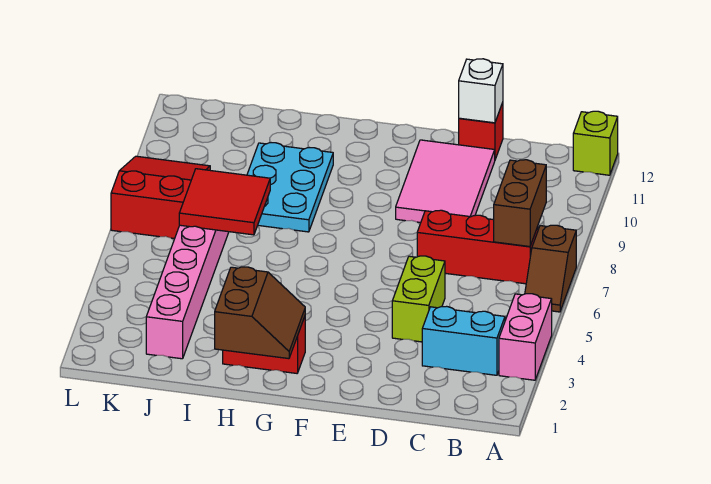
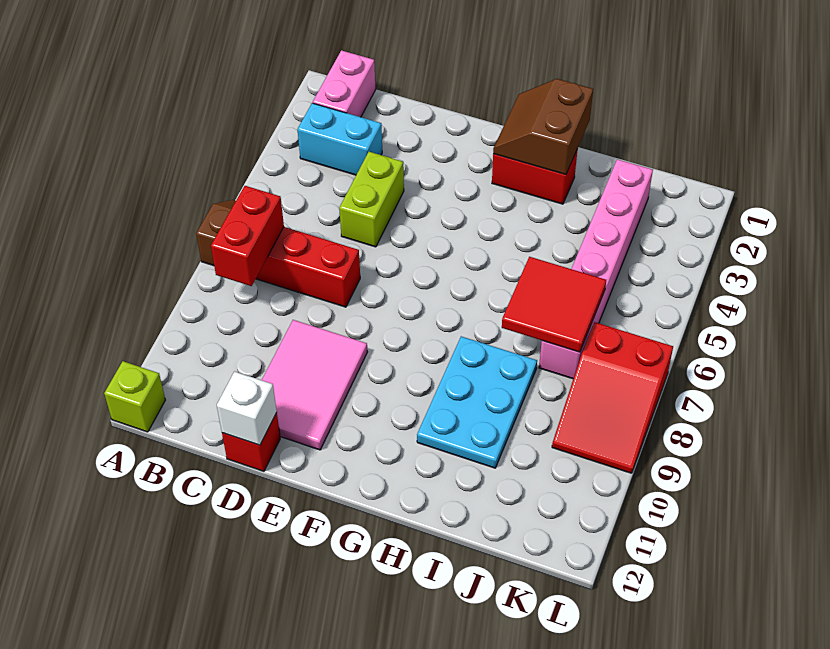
pink 1x2 brick [499,294,552,380] -> pink 1x2 brick moved to [313,50,376,117]
brown 1x2 brick [494,160,546,247] -> red 1x2 brick [211,186,284,286]

